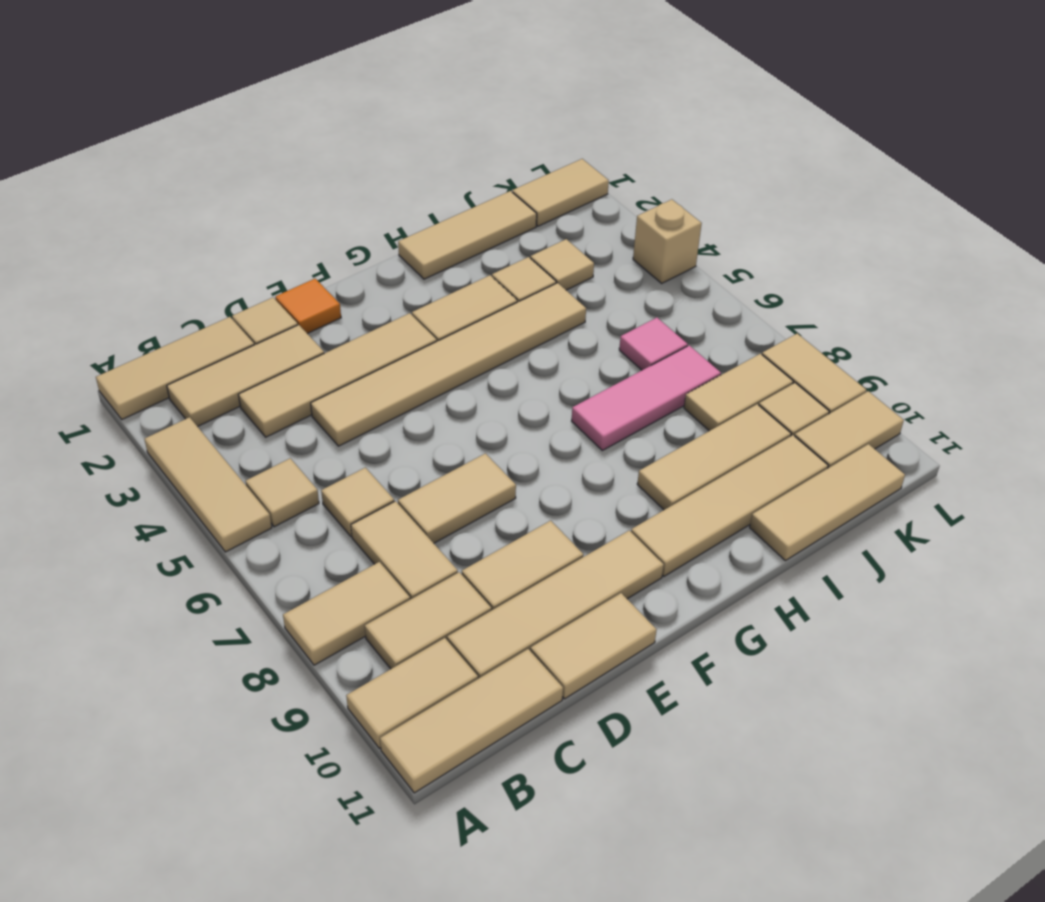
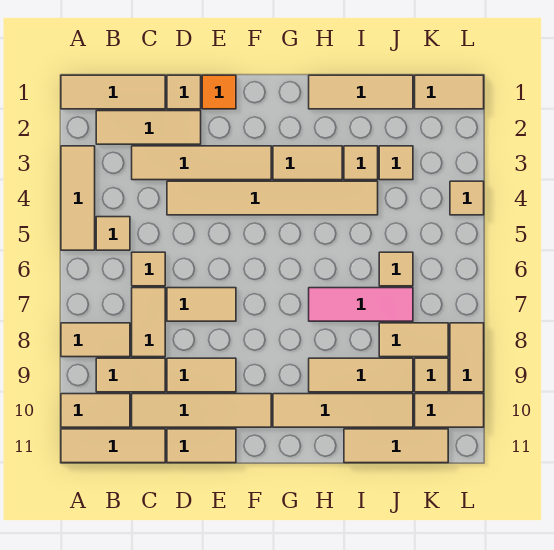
pink 1x1 tile [619,318,688,370] -> tan 1x1 tile [379,252,413,286]
tan 1x1 brick [633,199,702,283] -> tan 1x1 tile [450,181,484,215]

